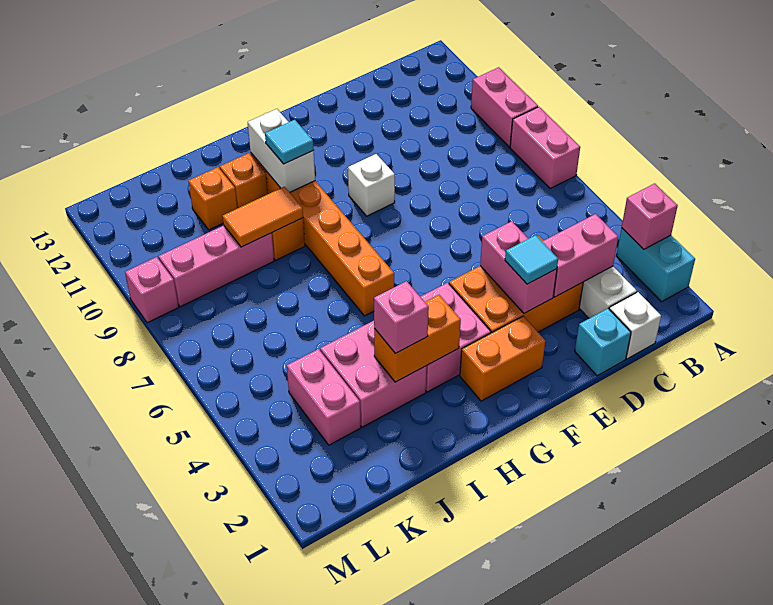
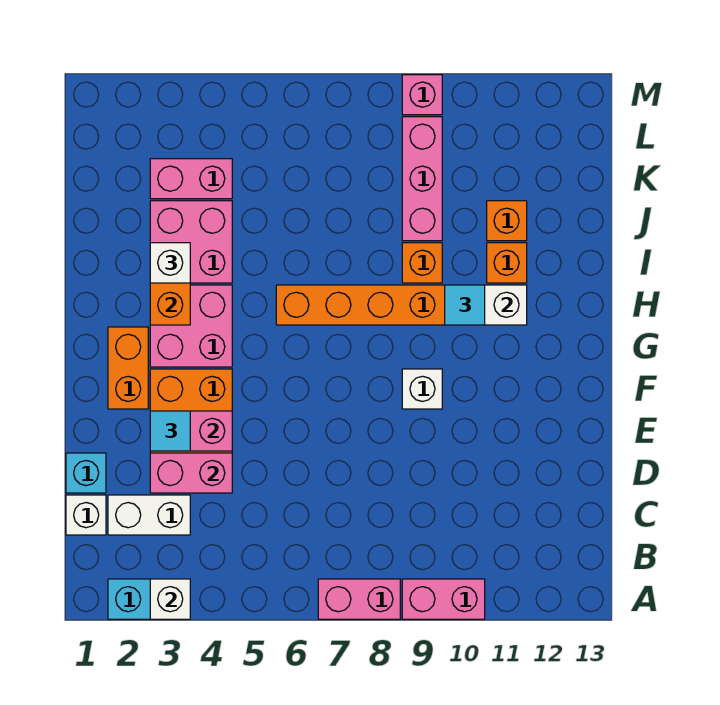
pink 1x1 brick [622,183,678,249] -> white 1x1 brick [150,579,190,619]
pink 1x2 brick [542,214,618,297] -> pink 1x2 brick turned to [150,453,232,493]
pink 1x1 brick [374,281,429,353] -> white 1x1 brick [150,243,190,283]
orange 1x2 tile [223,187,303,247] -> none

